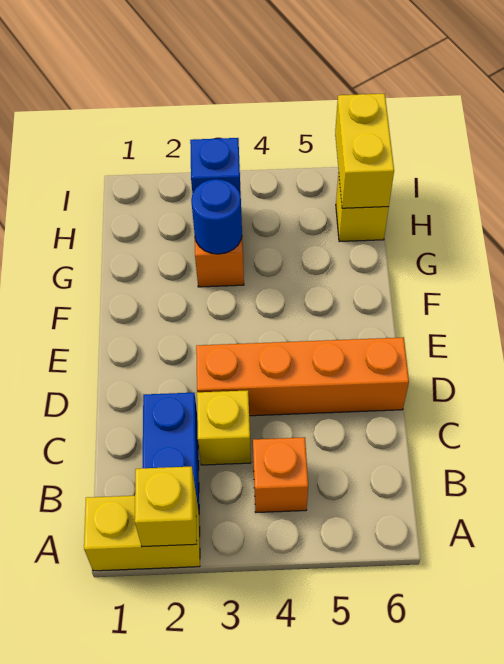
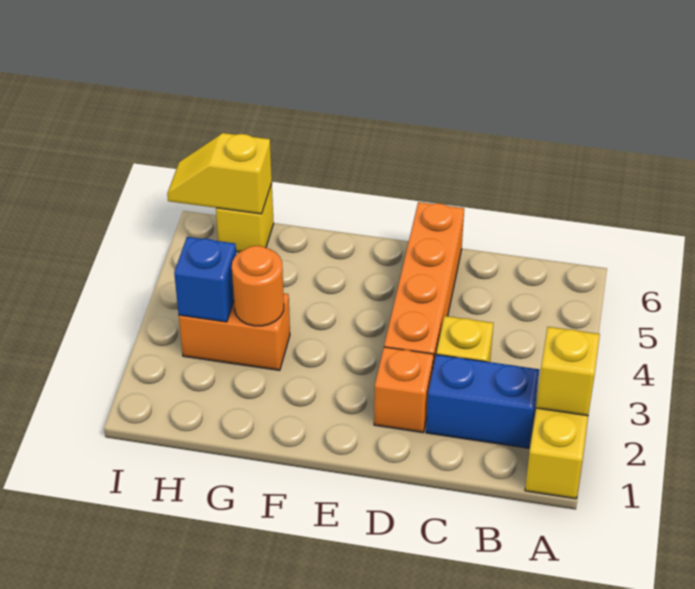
orange 1x1 brick [253,437,308,513] -> orange 1x1 brick moved to [374,347,434,433]
blue 1x1 round brick [191,179,242,254] -> orange 1x1 round brick [232,246,284,326]
yellow 1x2 brick [335,94,394,208] -> yellow 1x2 slope [167,133,272,214]

